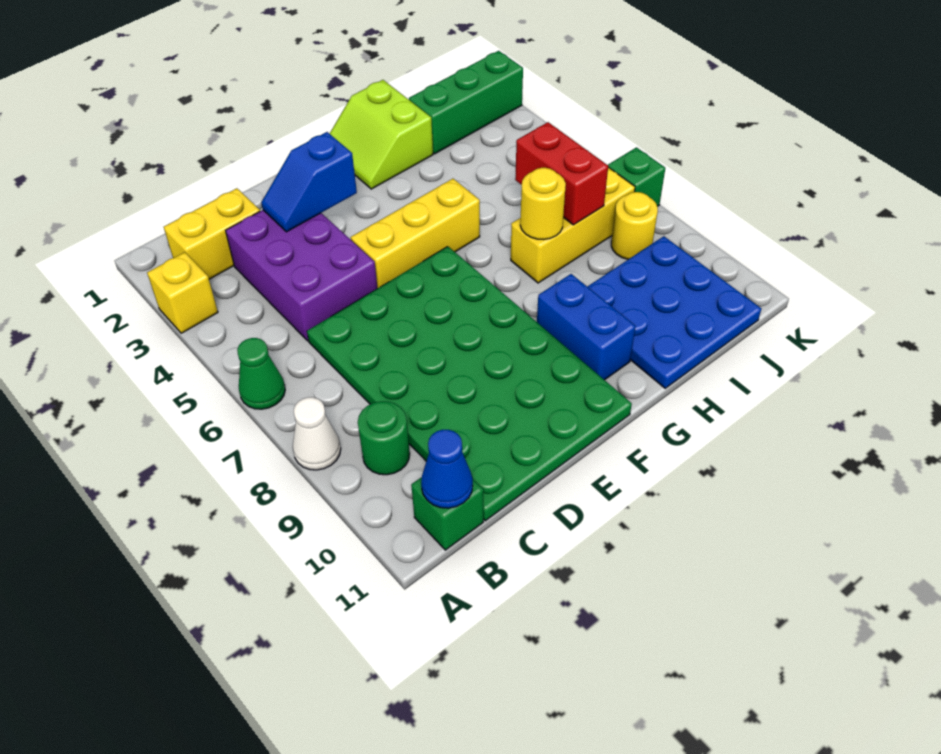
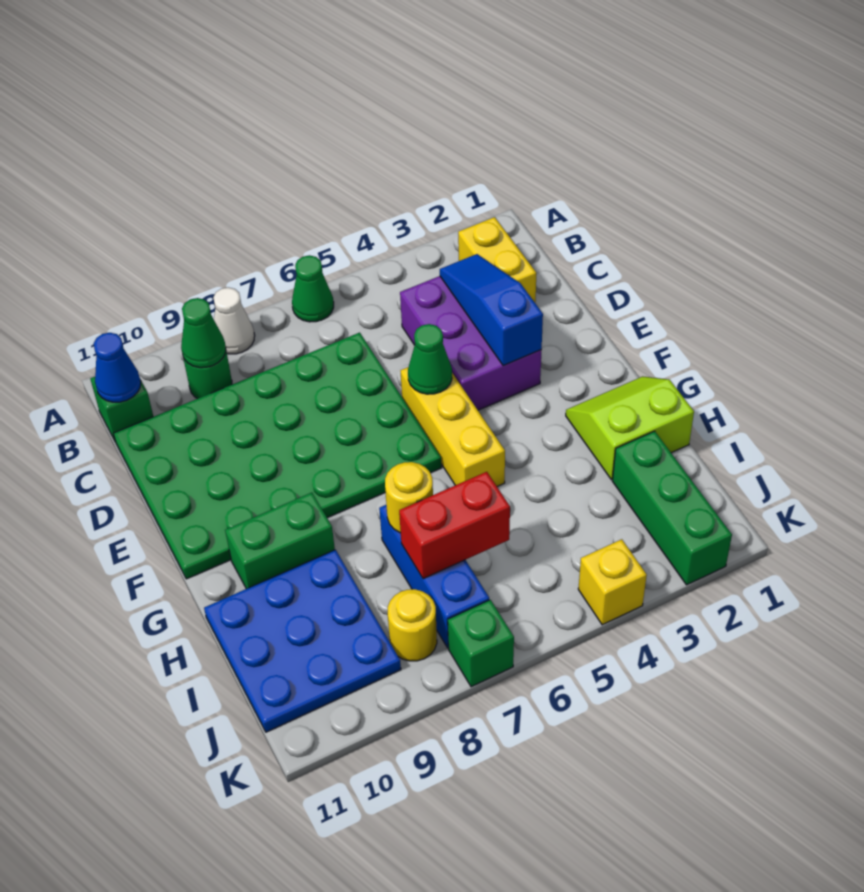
yellow 1x1 brick [147,252,218,333] -> yellow 1x1 brick moved to [578,539,647,625]
none -> green 1x1 cone [181,298,226,368]
purple 2x3 brick [226,210,377,341] -> purple 2x3 brick turned to [400,276,541,410]
blue 1x2 slope [261,132,357,232] -> blue 1x3 slope [440,254,543,366]
none -> green 1x1 cone [408,324,452,394]
blue 1x2 brick [537,274,636,380] -> green 1x2 brick [225,493,335,589]
yellow 1x3 brick [511,167,635,283] -> blue 1x3 brick [379,505,489,648]

